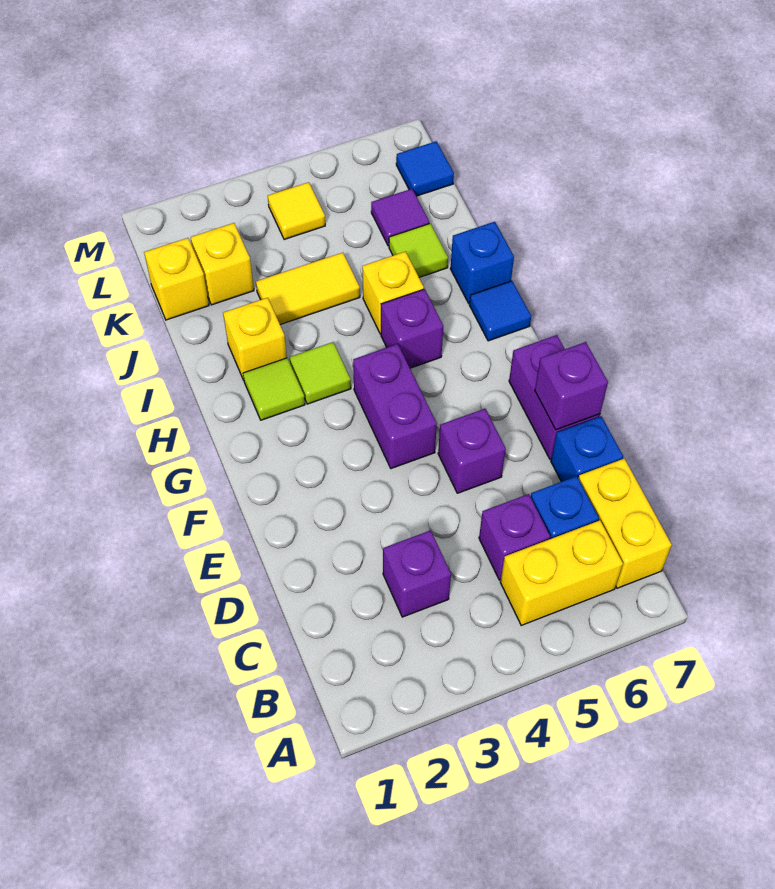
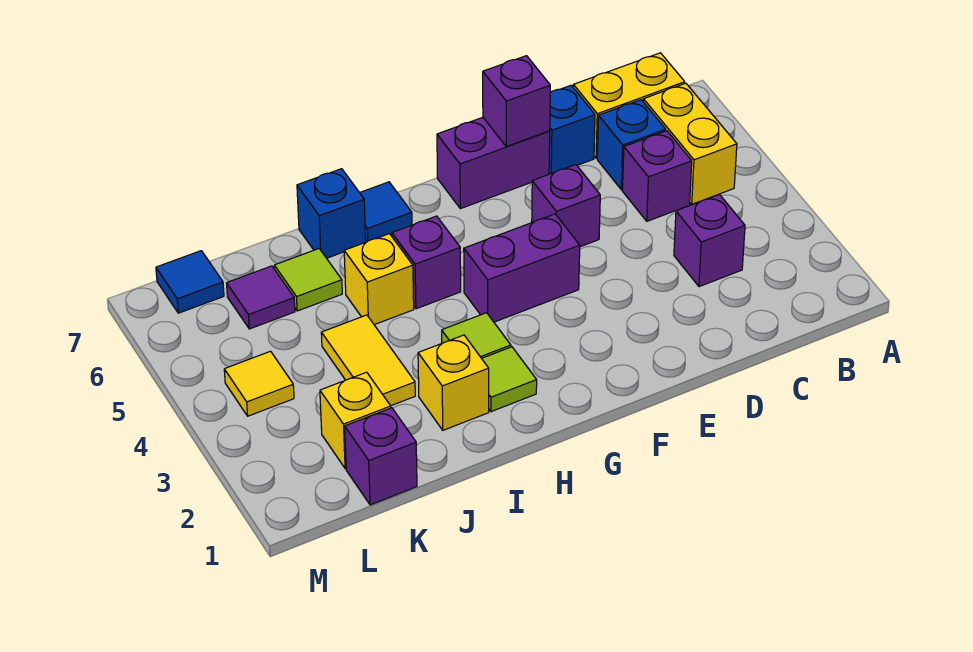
yellow 1x1 brick [144,238,209,320] -> purple 1x1 brick [345,408,417,505]

